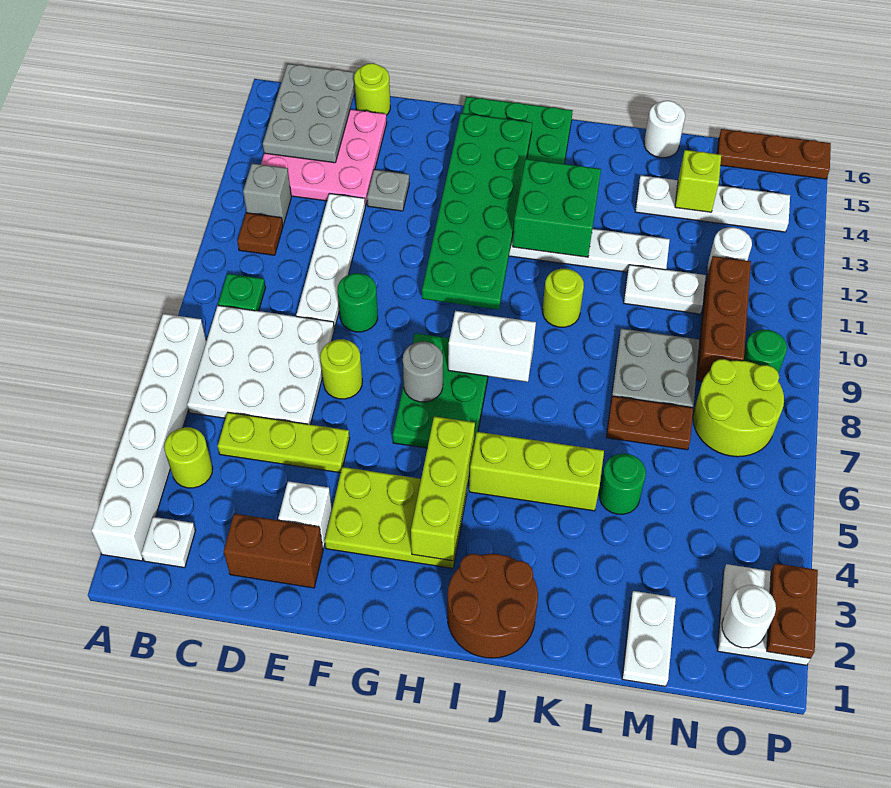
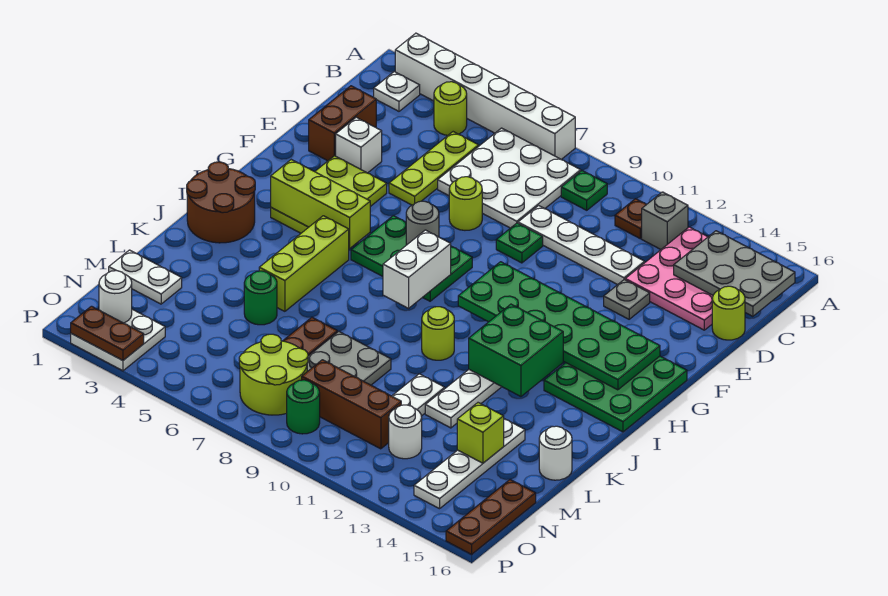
green 1x1 round brick [337,273,378,332] -> green 1x1 plate [496,223,543,263]

